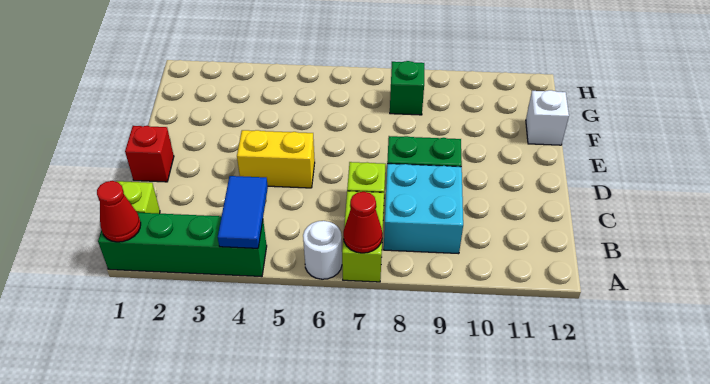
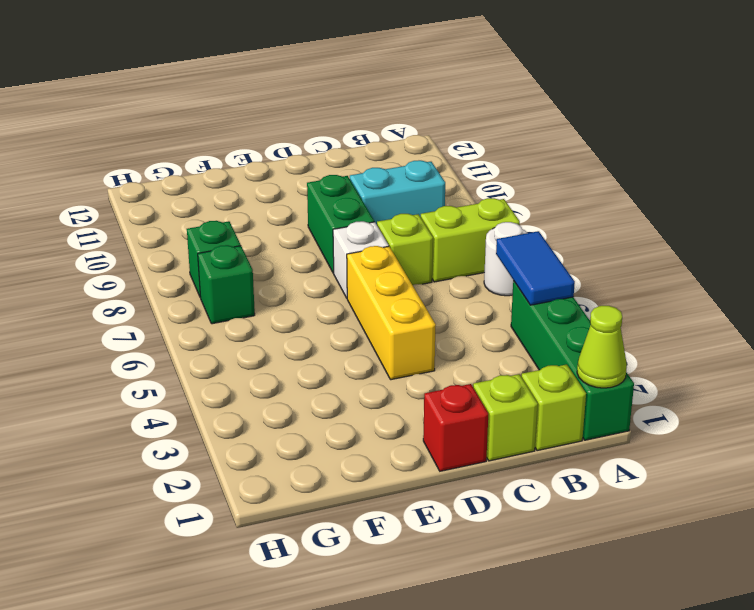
red 1x1 cone [97,181,141,242] -> lime 1x1 cone [577,306,627,388]
blue 1x2 tile [218,176,268,248] -> blue 1x2 tile turned to [496,231,575,305]
red 1x1 cone [343,192,382,253] -> none
cyan 2x2 brick [384,164,463,254] -> cyan 1x2 brick [350,160,445,224]
none -> lime 1x1 brick [473,374,538,461]
yellow 1x2 brick [237,130,315,188] -> yellow 1x3 brick [347,246,436,380]
white 1x1 brick [526,90,569,145] -> white 1x1 brick moved to [333,221,389,298]
none -> green 1x1 brick [198,245,255,324]

